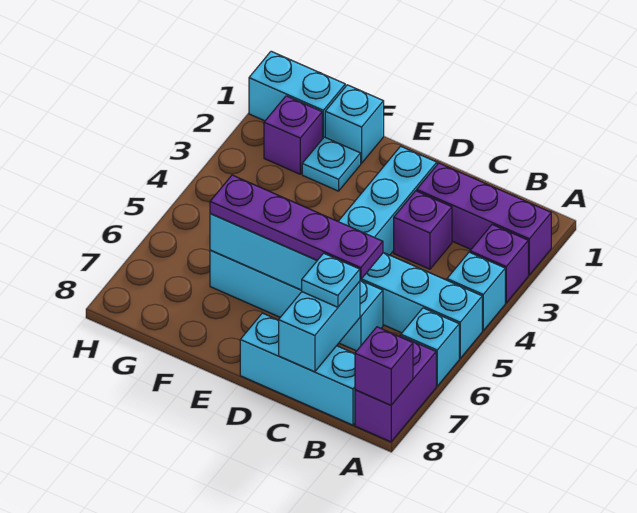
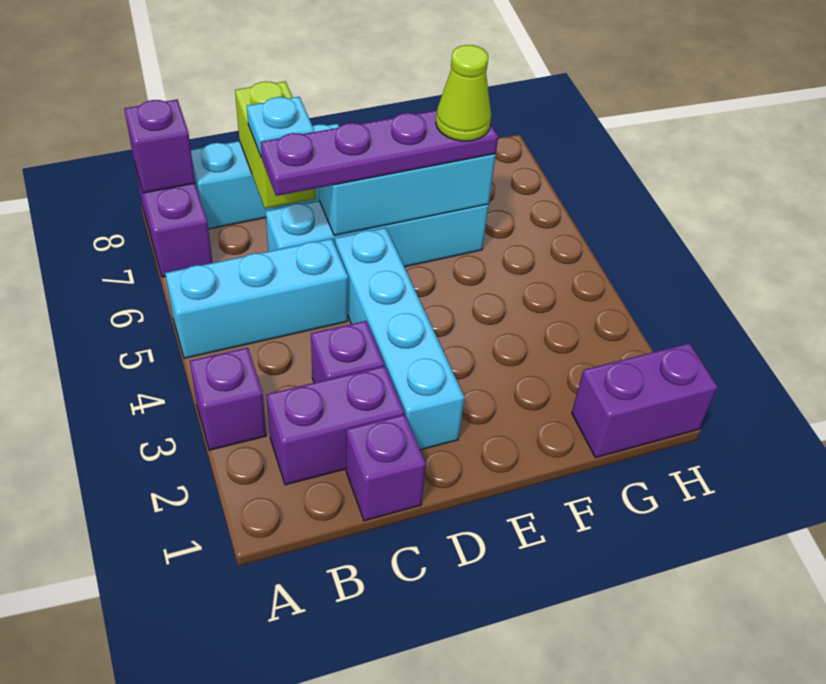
purple 1x3 brick [417,163,551,275] -> purple 1x2 brick [266,366,404,485]
cyan 1x1 brick [447,252,505,330] -> none
cyan 1x1 brick [401,308,459,386] -> none
cyan 1x2 brick [279,281,360,372] -> lime 1x2 brick [235,81,316,209]
cyan 1x1 brick [325,85,384,163] -> none
cyan 1x1 plate [302,137,361,191] -> none
none -> lime 1x1 cone [436,45,491,141]
cyan 1x2 brick [249,51,345,139] -> purple 1x2 brick [572,343,718,457]
purple 1x1 brick [264,96,322,174] -> purple 1x1 brick moved to [346,414,426,521]

